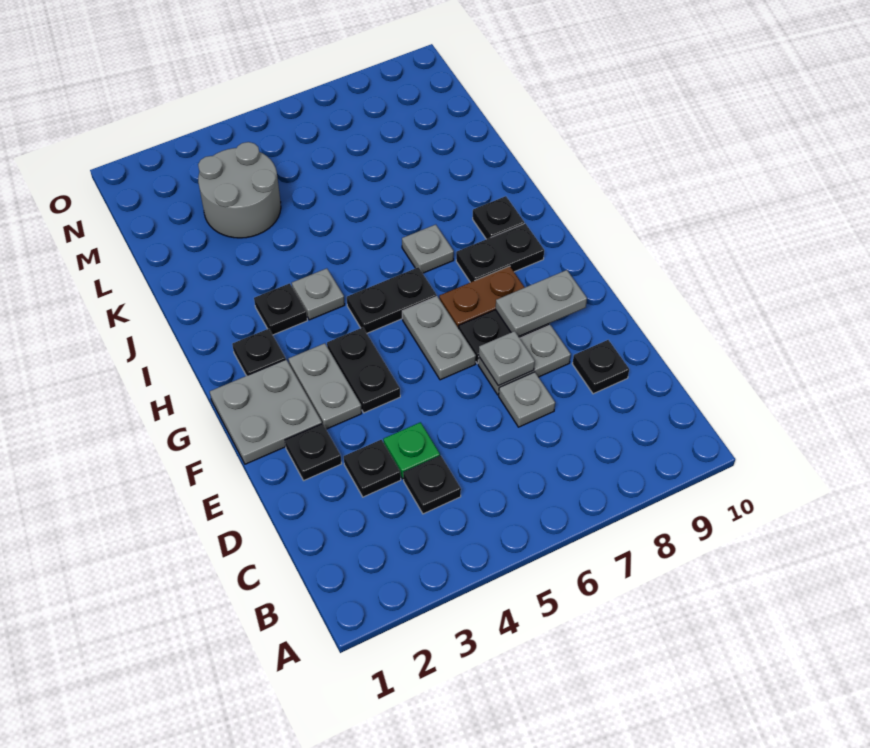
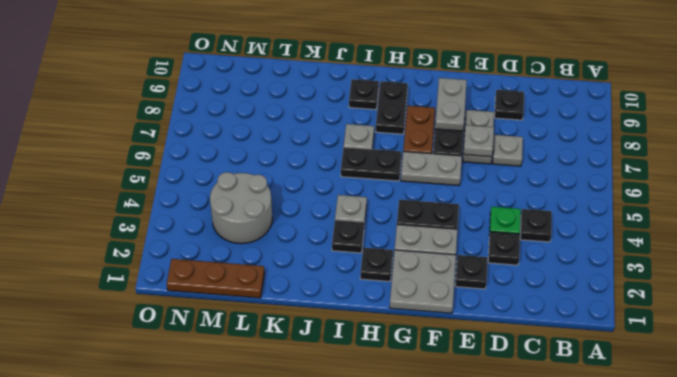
black 1x2 plate [347,267,437,333] -> black 1x2 plate turned to [341,147,402,181]
none -> brown 1x3 plate [167,259,264,298]

